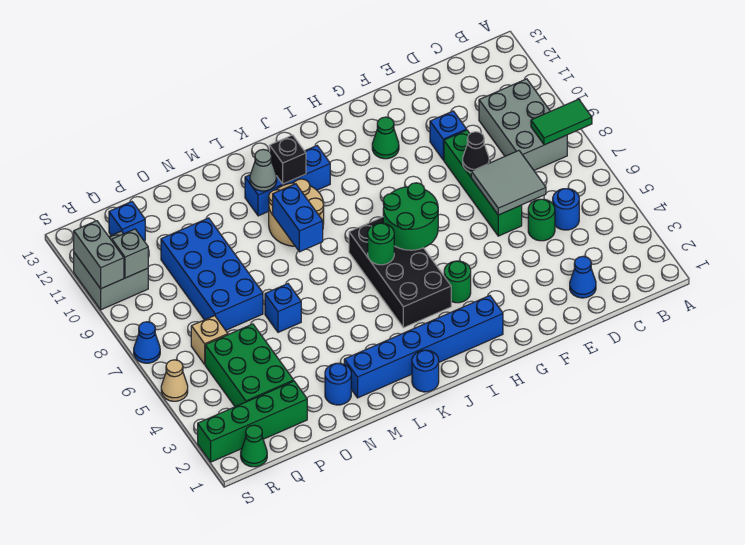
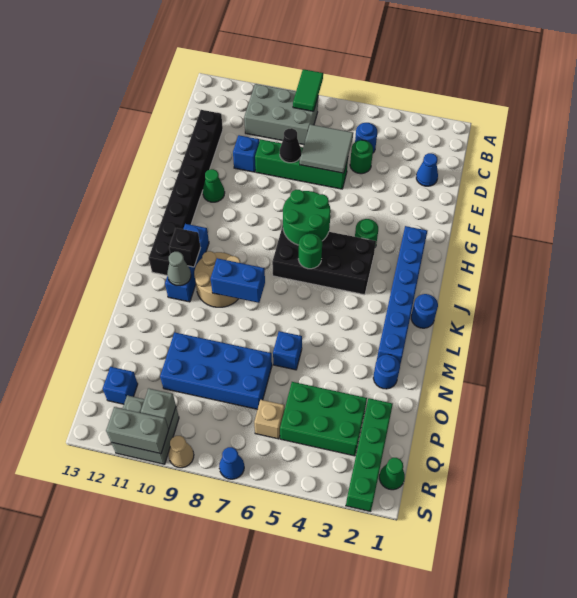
none -> black 1x8 brick [149,110,223,275]
tan 1x1 cone [161,360,188,401] -> tan 1x1 cone moved to [169,436,194,468]

